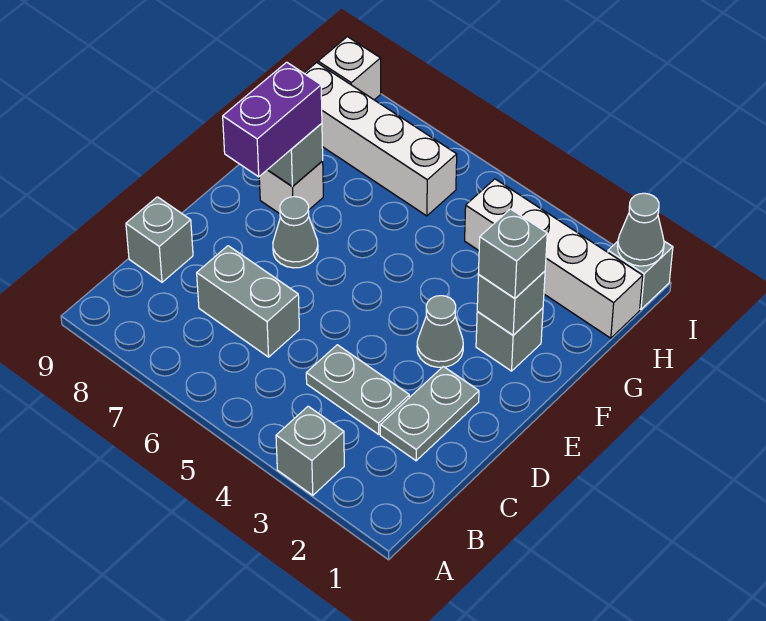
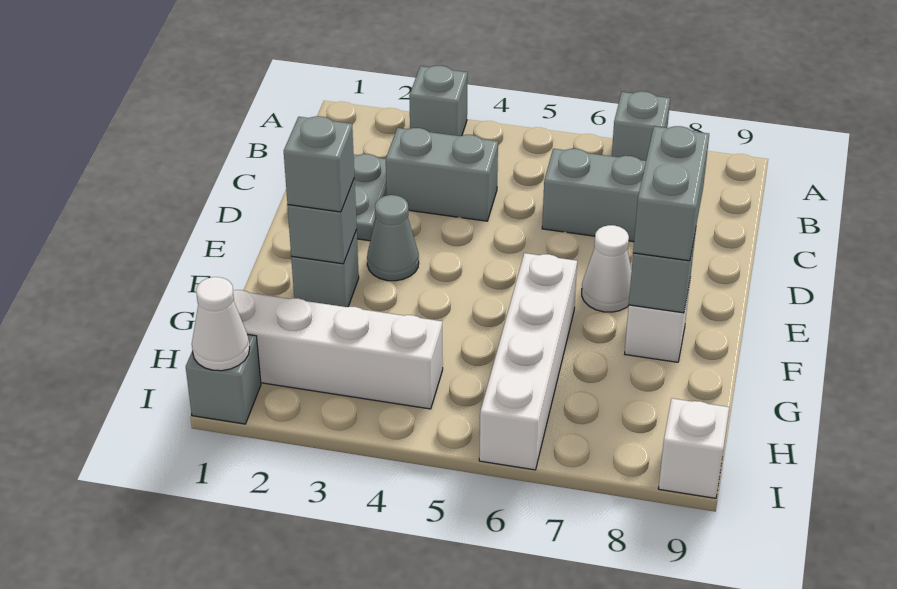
grey 1x2 plate [306,345,409,434] -> grey 1x2 brick [386,128,498,221]
grey 1x1 brick [126,197,193,282] -> grey 1x1 brick moved to [612,91,670,161]
grey 1x1 cone [273,197,318,268] -> white 1x1 cone [582,225,632,312]
purple 1x2 brick [223,62,322,177] -> grey 1x2 brick [633,126,709,261]
white 1x4 brick [304,63,457,216] -> white 1x4 brick turned to [479,253,577,470]
grey 1x1 cone [617,193,664,266] -> white 1x1 cone [192,277,250,371]

